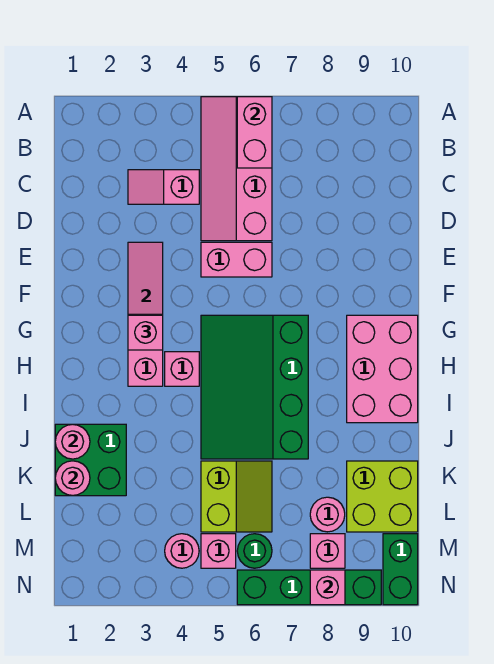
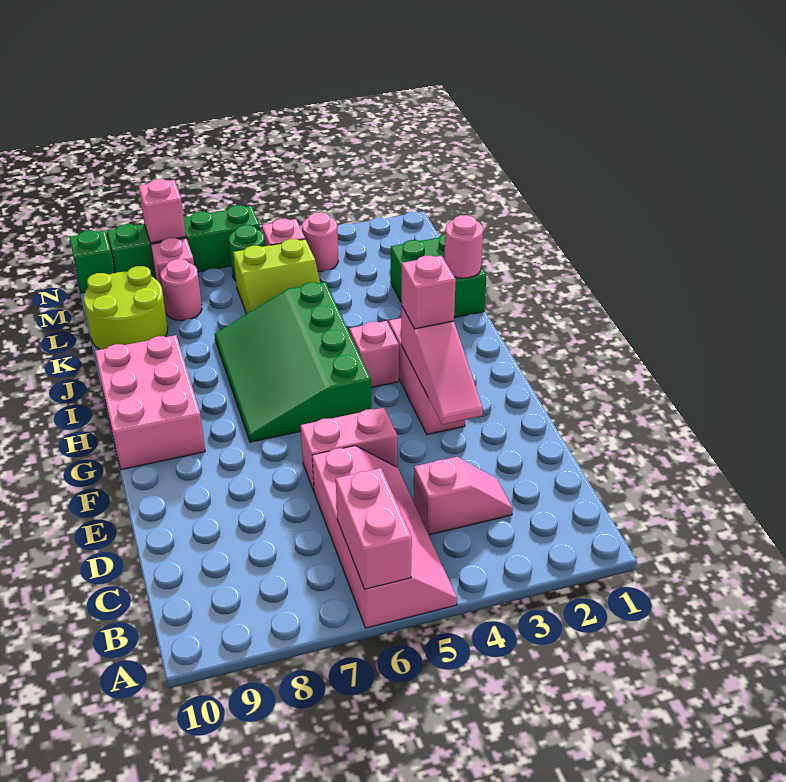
green 3x4 slope [201,315,308,459] -> green 3x4 slope turned to [215,282,371,442]
pink 1x1 round brick [55,461,90,495] -> none
lime 2x2 slope [201,461,272,532] -> lime 2x2 slope turned to [233,239,320,314]
lime 2x2 brick [347,461,418,532] -> lime 2x2 round brick [84,266,168,350]
green 1x2 brick [383,534,418,605] -> green 1x1 brick [69,230,114,293]

